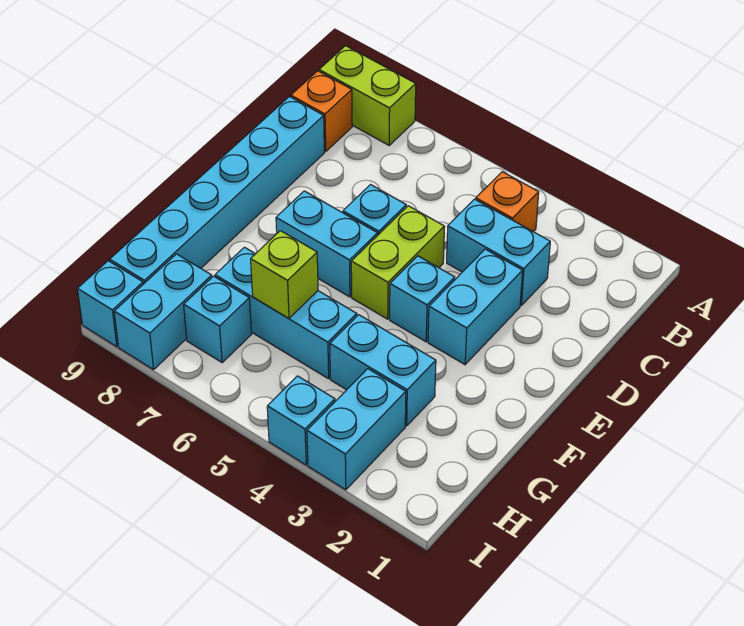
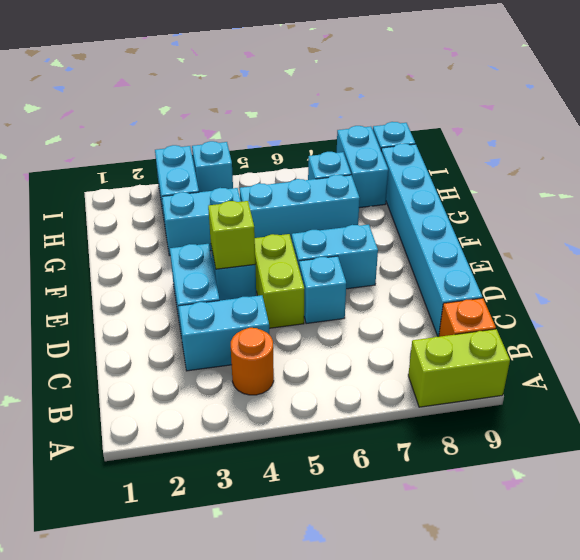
orange 1x1 brick [476,172,539,232] -> orange 1x1 round brick [231,328,274,395]
lime 1x1 brick [251,231,318,318] -> lime 1x1 brick moved to [208,201,255,269]

